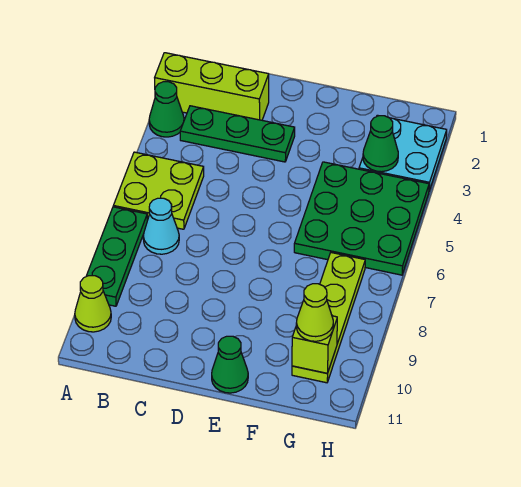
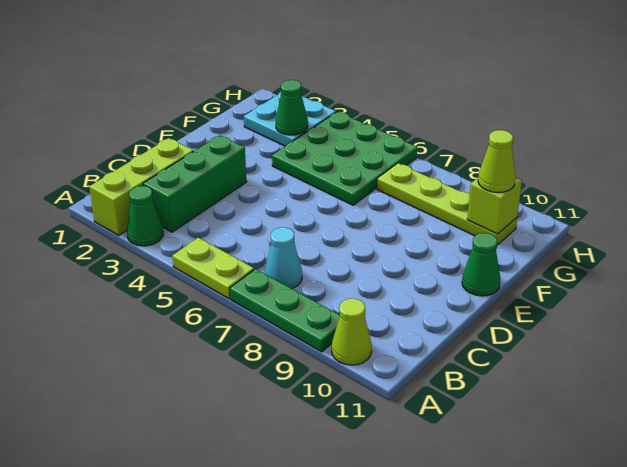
lime 2x2 plate [113,152,204,229] -> lime 1x2 plate [172,238,254,299]
green 1x3 plate [180,106,295,162] -> green 1x3 brick [143,135,247,232]

